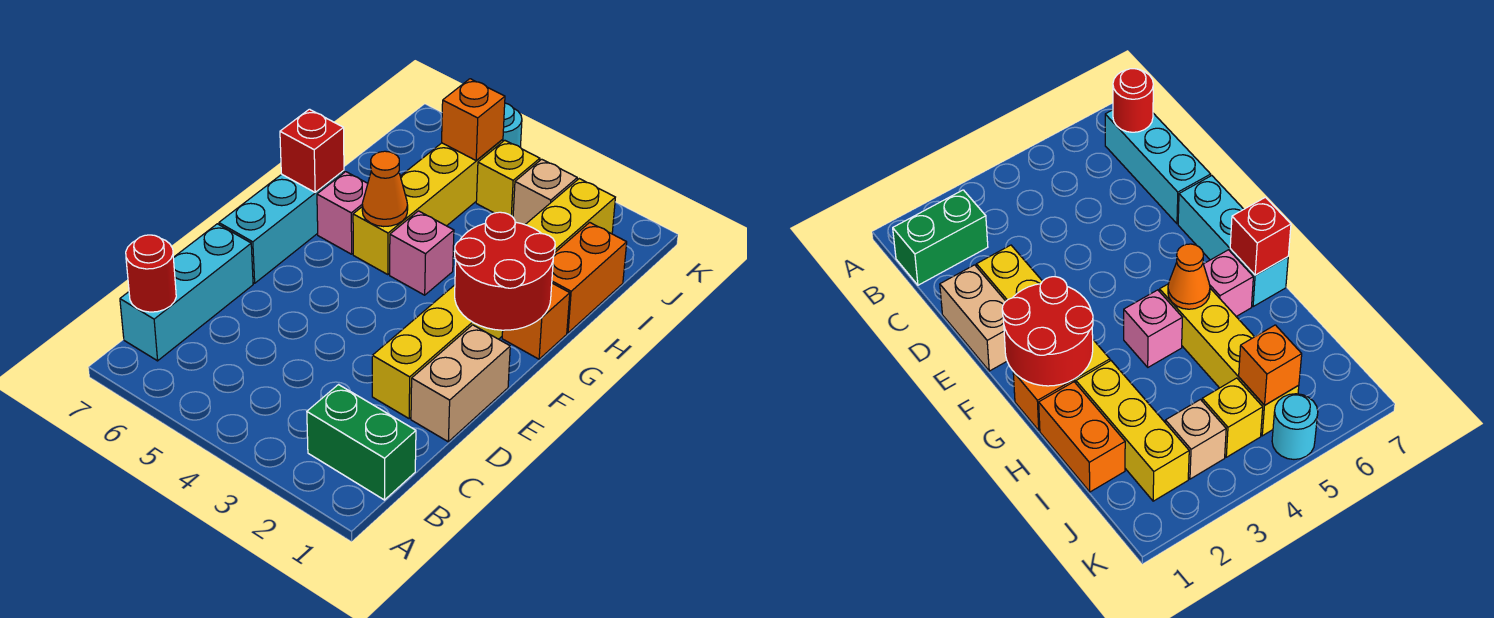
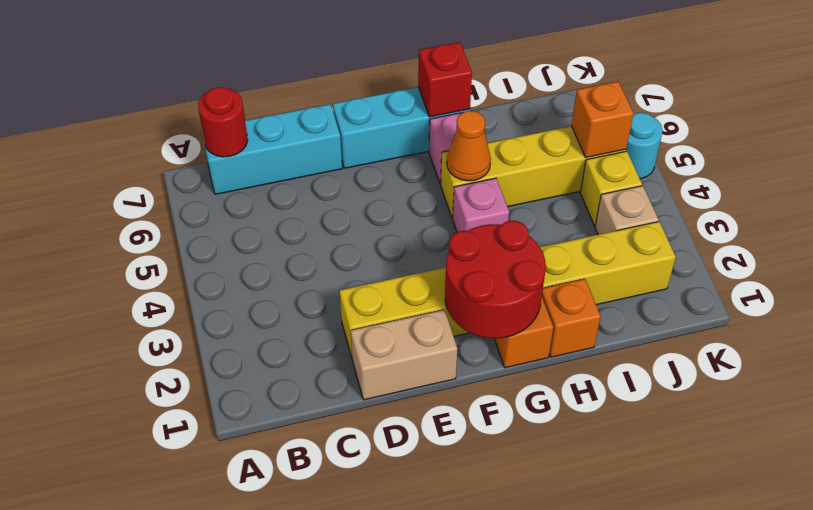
green 1x2 brick [307,385,416,500] -> none
orange 1x2 brick [552,222,627,333] -> orange 1x1 brick [542,279,601,357]

